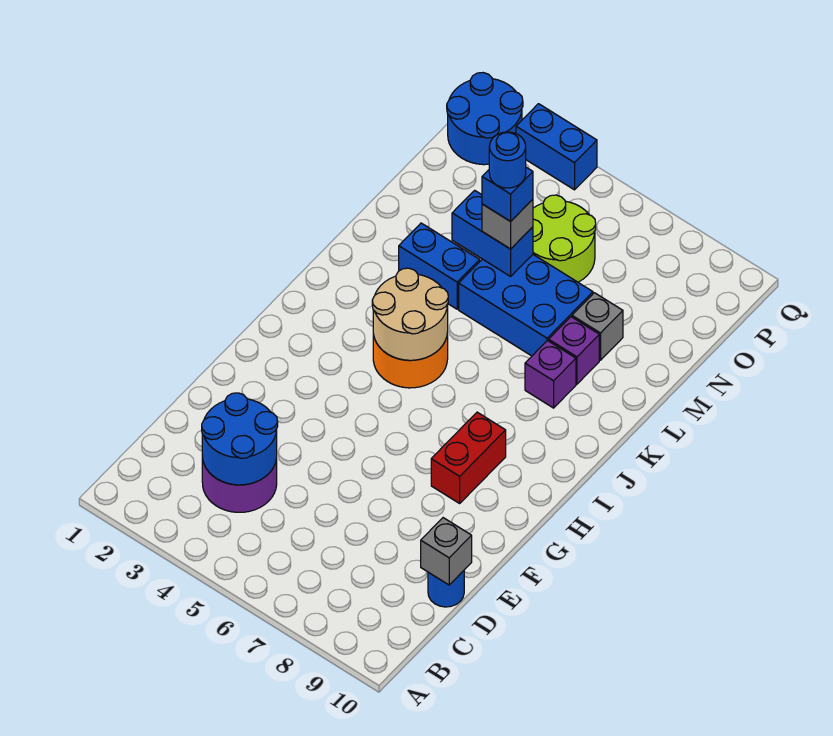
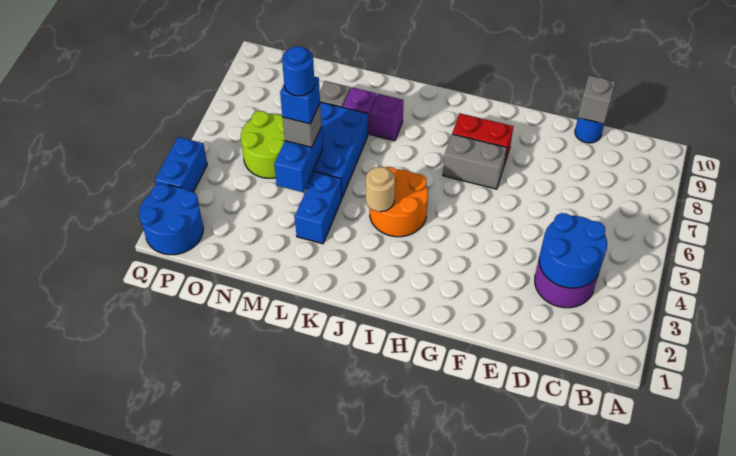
none -> grey 1x2 brick [443,134,507,189]
tan 2x2 round brick [372,268,448,360] -> tan 1x1 round brick [366,167,395,212]

